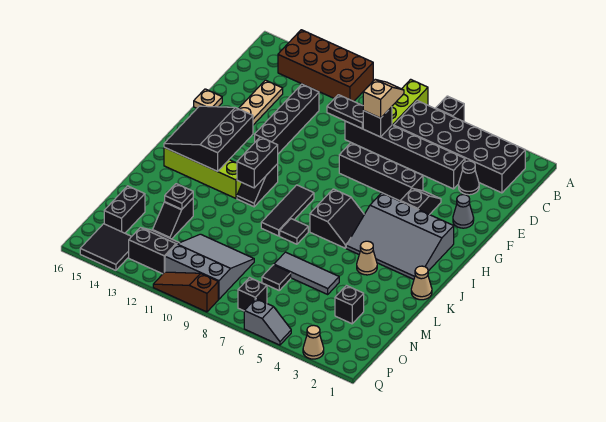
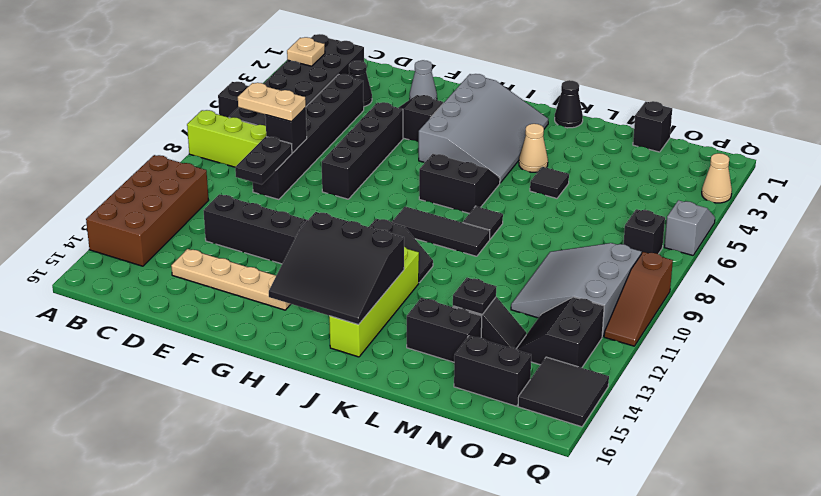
tan 1x2 slope [363,80,404,118] -> tan 1x2 plate [238,83,306,122]
tan 1x1 plate [194,89,222,108] -> tan 1x1 plate moved to [287,37,325,66]
black 1x2 brick [237,137,278,188] -> black 1x2 brick moved to [407,298,482,362]
tan 1x1 cone [411,266,432,300] -> black 1x1 cone [555,80,583,128]
grey 1x3 tile [274,252,339,294] -> none
black 1x1 brick [335,286,364,324] -> black 1x1 brick moved to [633,101,672,152]
black 1x1 tile [262,265,291,290] -> black 1x1 tile moved to [530,167,569,198]

